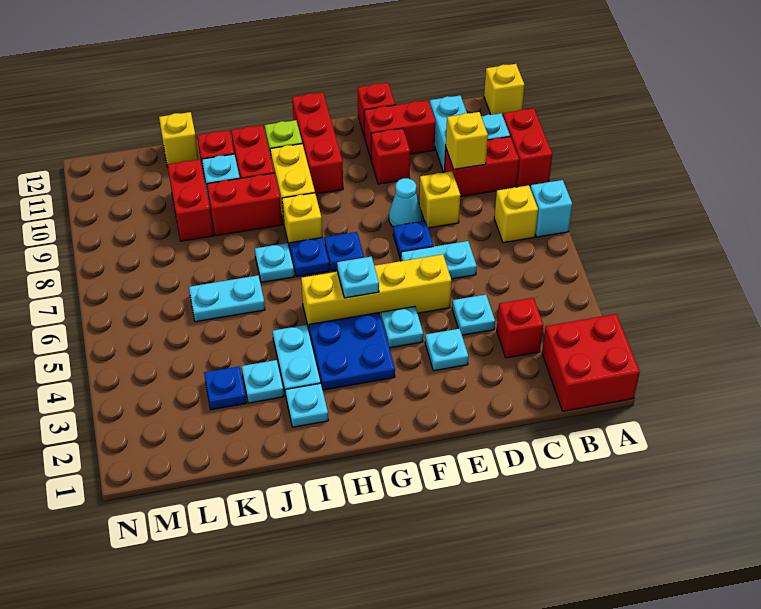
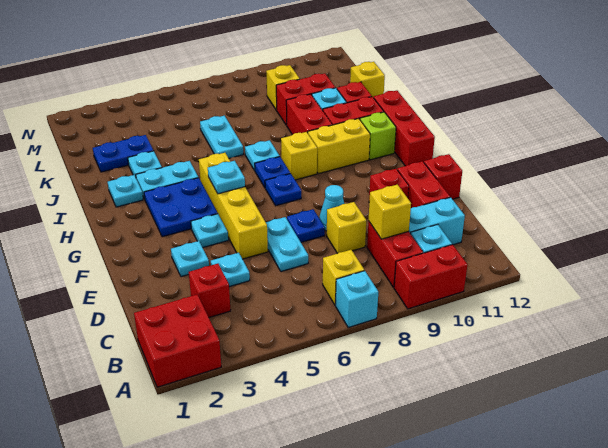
yellow 1x1 brick [484,64,525,116] -> yellow 1x1 brick moved to [266,65,299,110]
red 1x3 brick [292,92,343,194] -> red 1x3 brick turned to [374,91,435,166]
blue 1x1 plate [204,366,246,410] -> blue 1x2 plate [93,135,153,172]

